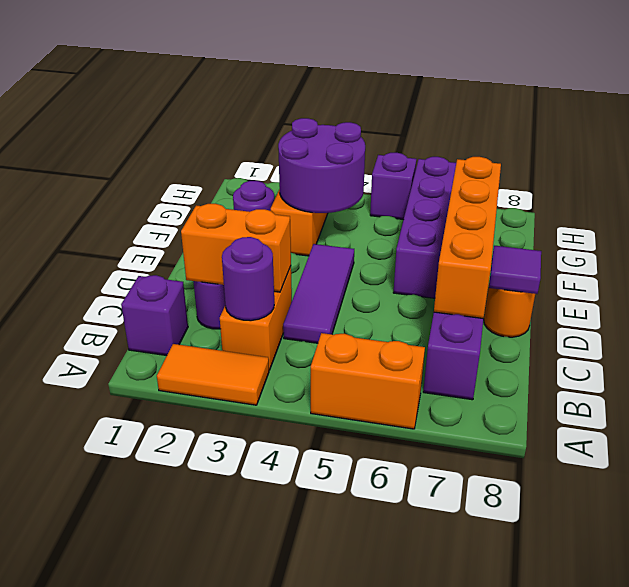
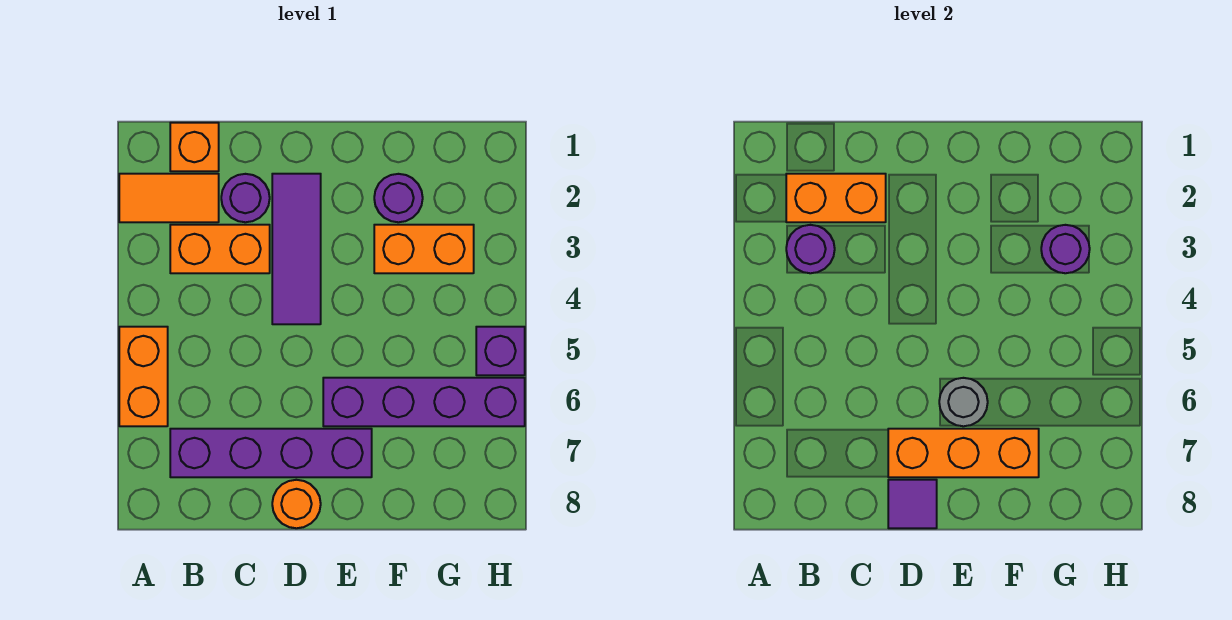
orange 1x2 tile [157,344,269,405] -> orange 1x2 tile turned to [119,174,219,222]
purple 1x1 brick [121,275,188,356] -> orange 1x1 brick [170,123,219,171]
orange 1x2 brick [181,204,291,292] -> orange 1x2 brick turned to [786,174,886,222]
purple 1x3 tile [283,244,354,343] -> purple 1x3 tile turned to [272,174,321,324]
orange 1x4 brick [434,157,501,319] -> orange 1x3 brick [888,429,1039,477]
none -> grey 1x1 round brick [939,378,988,426]
purple 2x2 round brick [278,118,365,213] -> purple 1x1 round brick [1041,225,1090,273]

